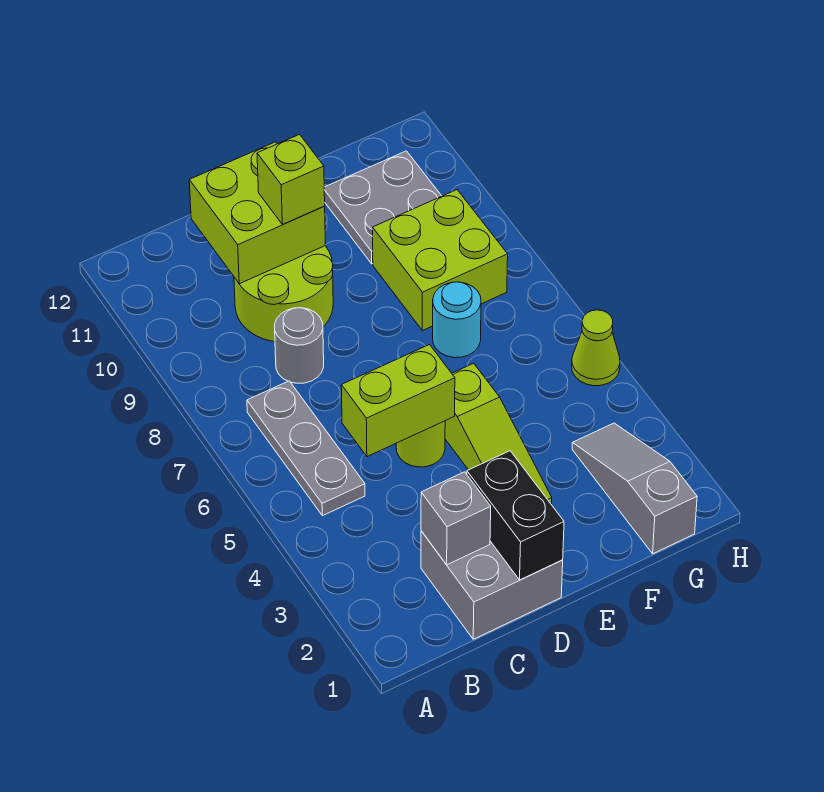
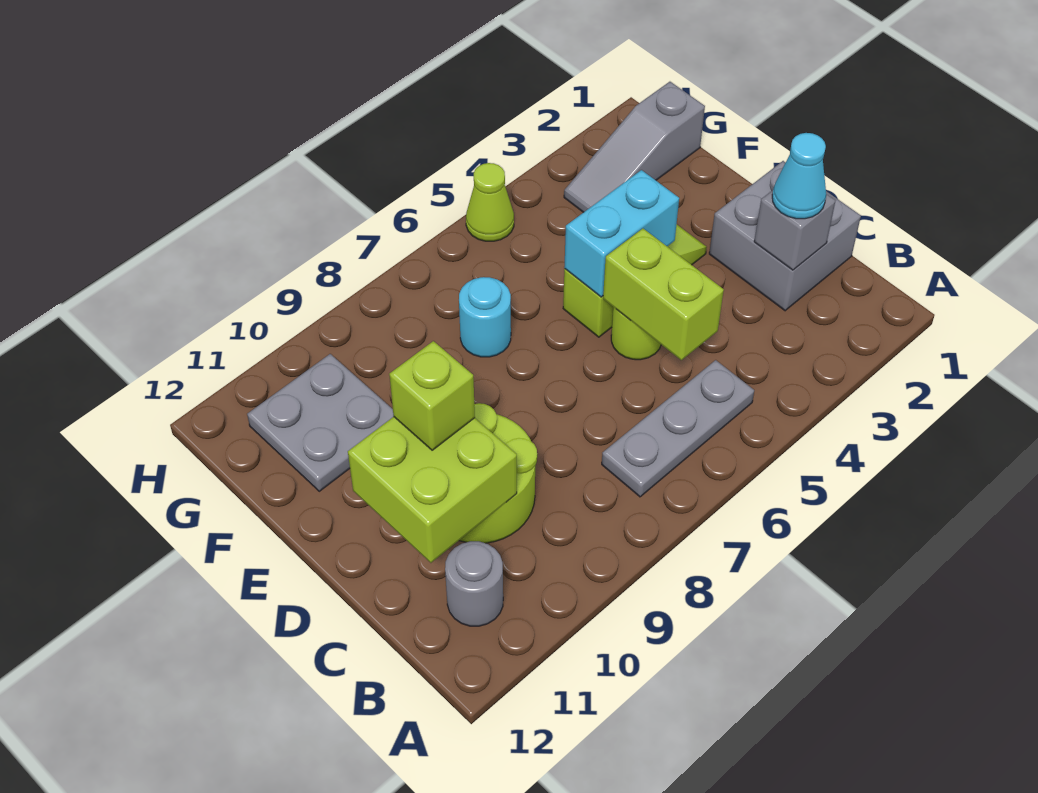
none -> cyan 1x1 cone [772,133,826,219]
grey 1x1 round brick [275,308,324,383] -> grey 1x1 round brick moved to [445,541,503,626]
black 1x2 brick [467,451,564,580] -> none
none -> cyan 1x2 brick [564,170,679,297]
lime 2x2 brick [373,190,508,331] -> none

